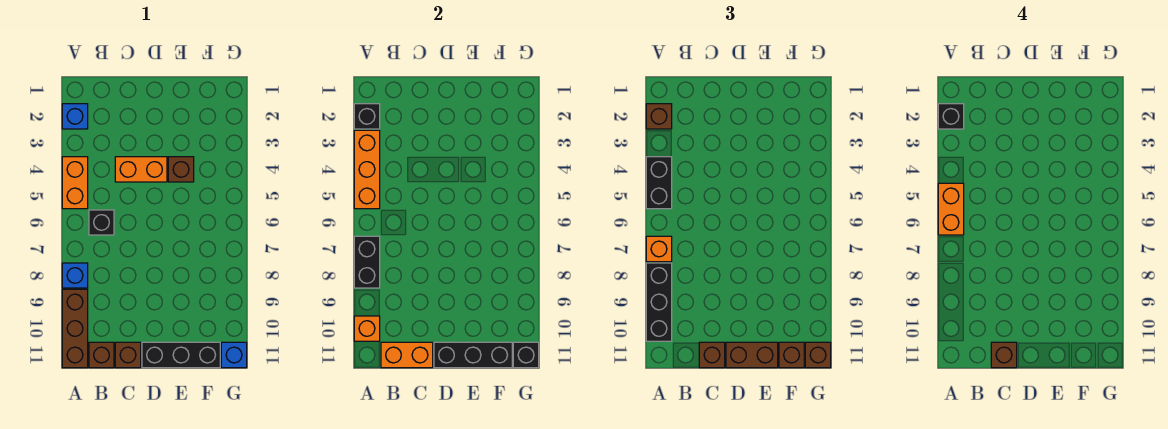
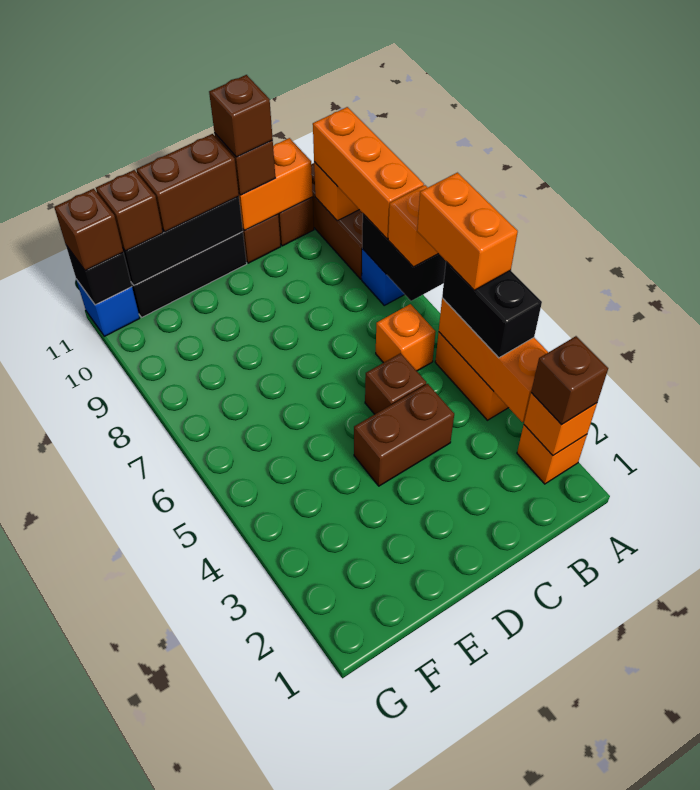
blue 1x1 brick [62,104,88,129] -> orange 1x1 brick [517,425,587,484]
black 1x1 brick [354,104,380,129] -> orange 1x1 brick [524,393,597,455]
black 1x1 brick [938,104,964,129] -> none
black 1x3 brick [646,263,672,341] -> orange 1x3 brick [313,107,424,239]
black 1x1 brick [89,210,114,235] -> orange 1x1 brick [376,304,436,371]
orange 1x2 brick [115,157,167,182] -> brown 1x2 brick [354,384,454,486]
brown 1x1 brick [168,157,194,182] -> brown 1x1 brick moved to [365,353,426,414]

